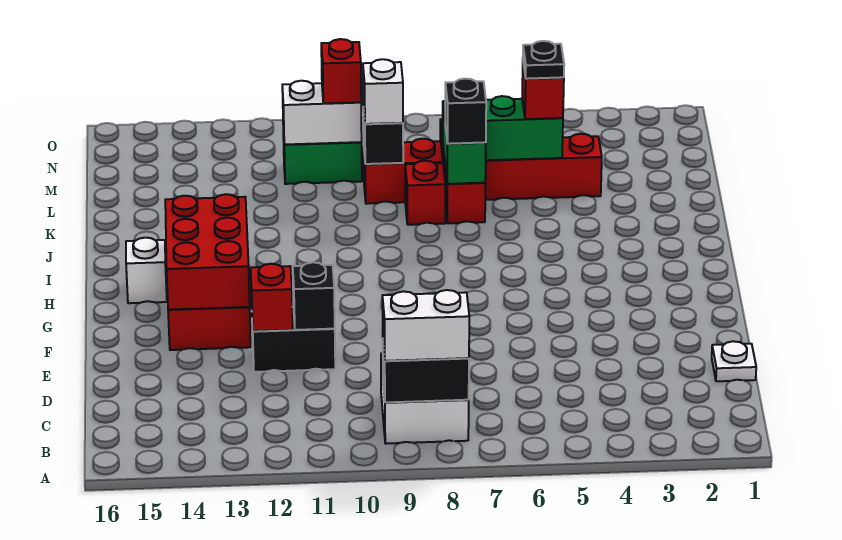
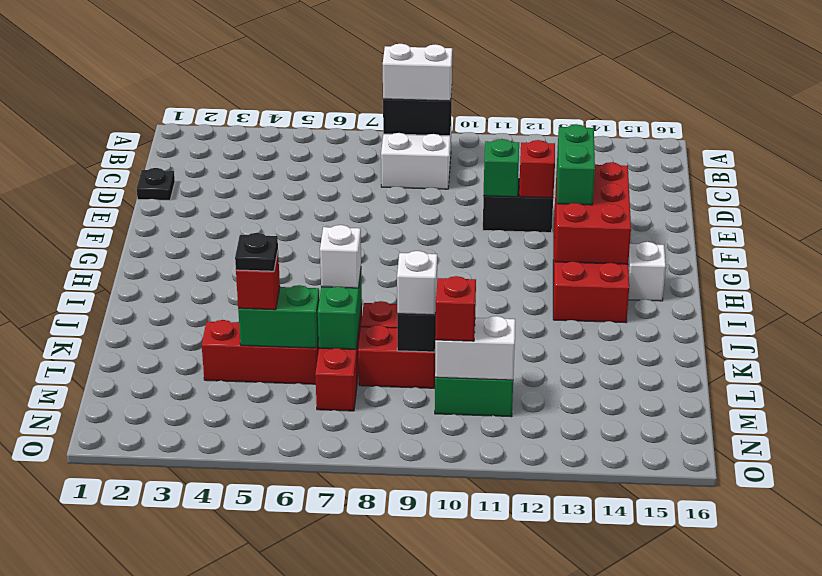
white 1x1 plate [712,341,756,381] -> black 1x1 plate [136,168,175,201]
black 1x1 brick [293,262,335,330] -> green 1x1 brick [484,139,519,197]
none -> green 1x2 brick [557,124,595,205]
black 1x1 brick [445,79,486,144] -> white 1x1 brick [320,225,361,288]

